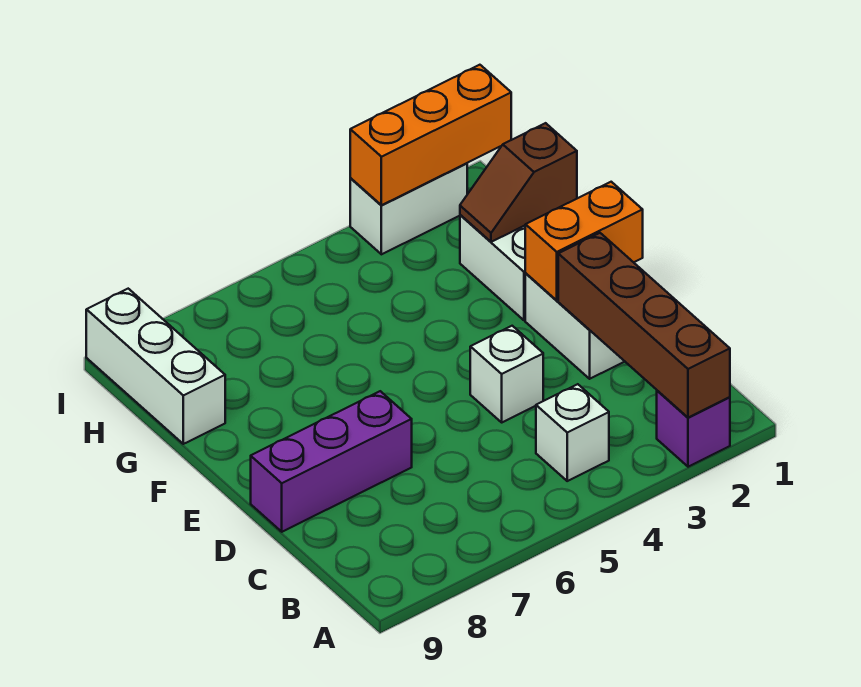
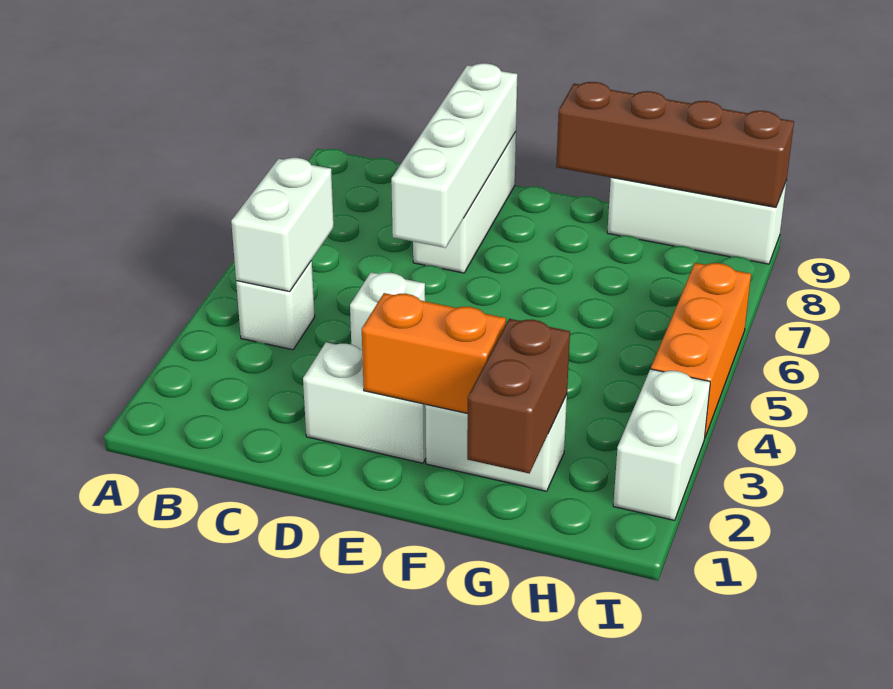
purple 1x1 brick [657,391,730,467] -> none
brown 1x4 brick [558,233,730,418] -> brown 1x4 brick moved to [556,82,794,207]
none -> white 1x2 brick [231,158,334,292]
none -> white 1x4 brick [391,63,517,248]
purple 1x3 brick [251,391,412,532] -> white 1x3 brick [413,132,516,273]
orange 1x2 brick [525,182,643,300] -> orange 1x2 brick turned to [362,293,506,413]
brown 1x2 slope [460,123,577,242] -> brown 1x2 brick [467,319,570,473]
orange 1x3 brick [350,65,511,205] -> orange 1x3 brick moved to [651,263,751,437]

